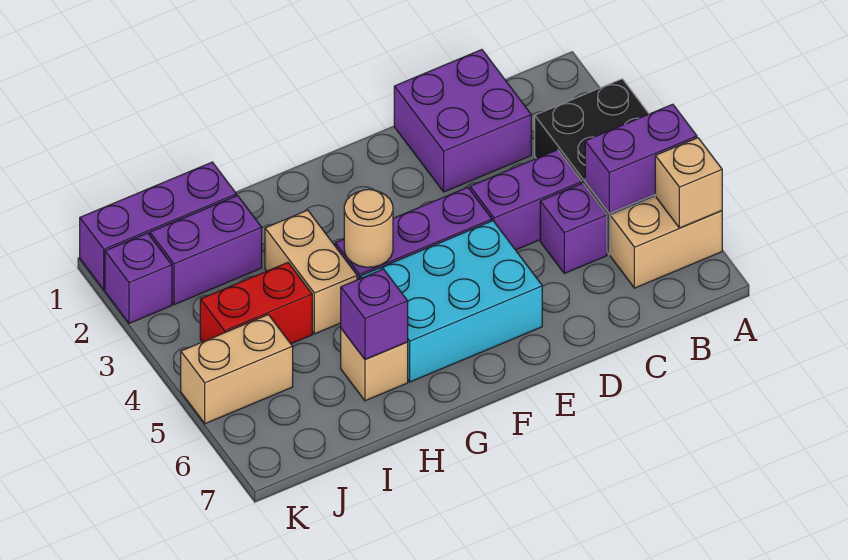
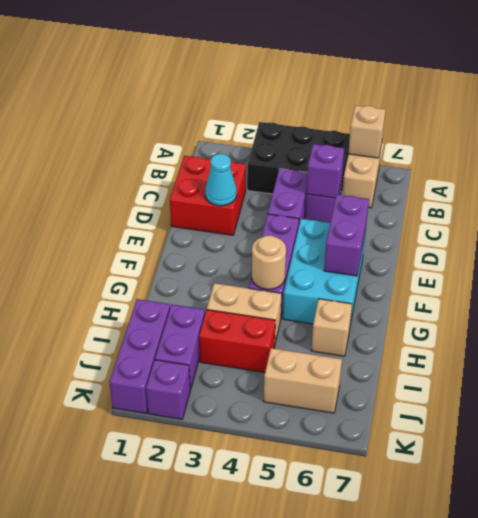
purple 1x2 brick [585,104,697,213] -> purple 1x2 brick moved to [324,195,369,276]
purple 2x2 brick [394,50,531,192] -> red 2x2 brick [170,156,246,235]
none -> cyan 1x1 cone [205,154,237,206]
purple 1x1 brick [341,269,408,359] -> purple 1x1 brick moved to [306,144,344,198]
red 1x2 brick [200,263,312,344] -> red 1x2 brick turned to [199,310,275,373]
tan 1x2 brick [181,315,293,424] -> tan 1x2 brick turned to [264,348,342,413]

